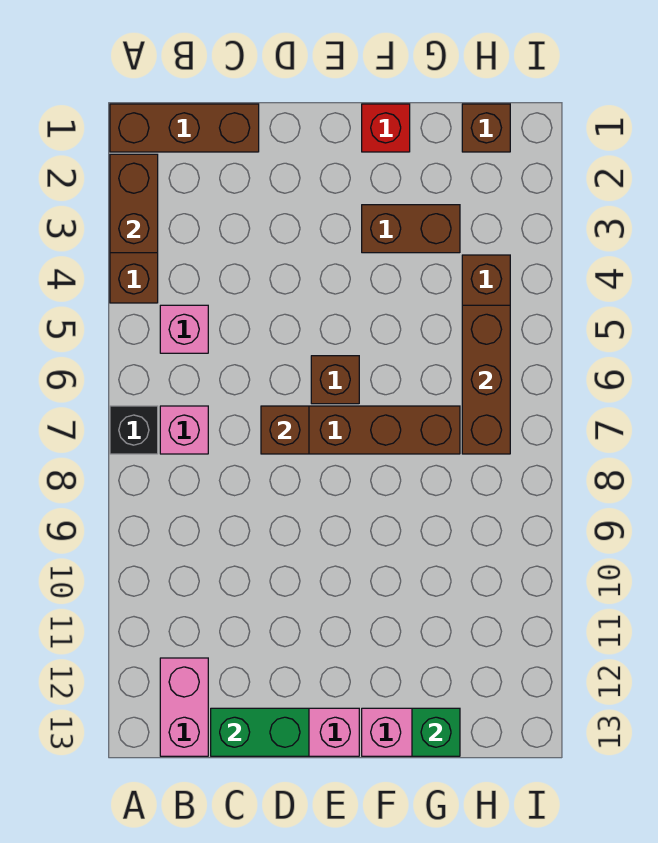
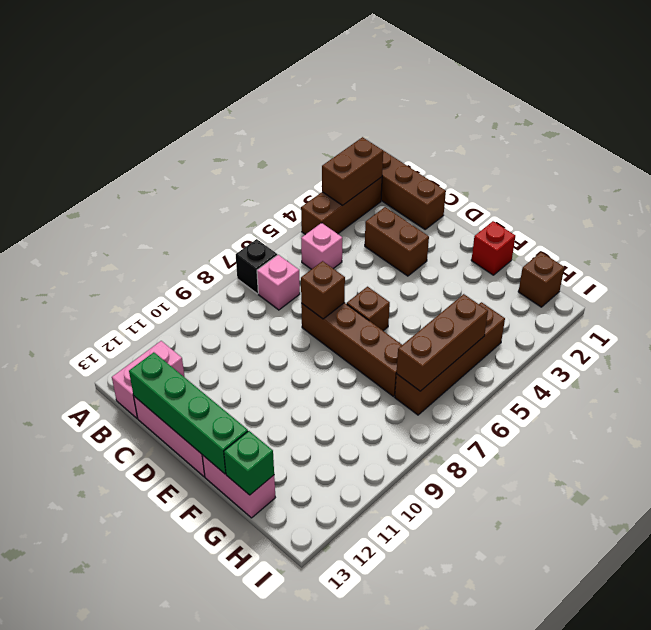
green 1x2 brick [211,708,309,756] -> green 1x4 brick [129,352,248,474]
brown 1x2 brick [362,205,460,253] -> brown 1x2 brick moved to [365,207,429,276]

